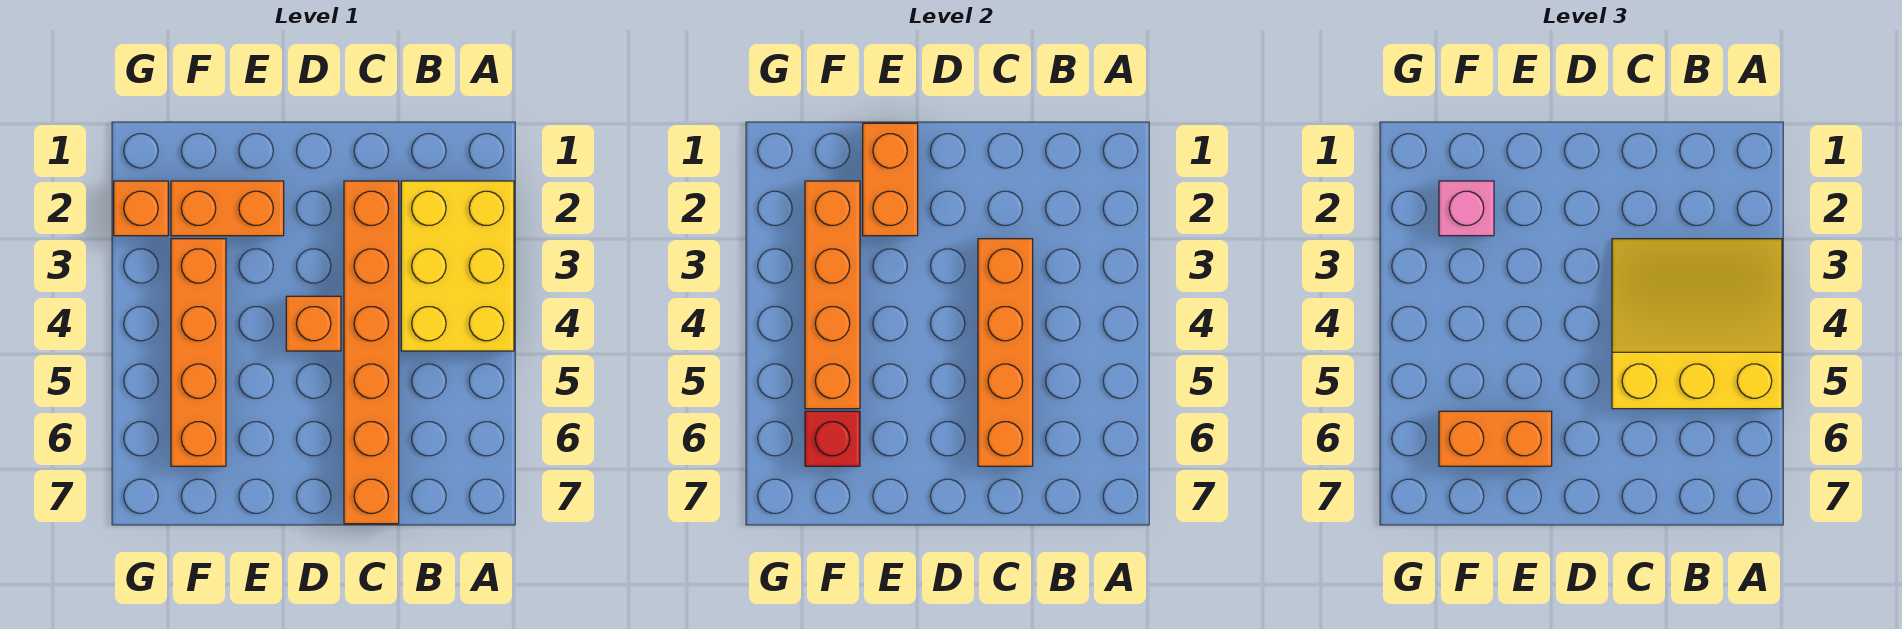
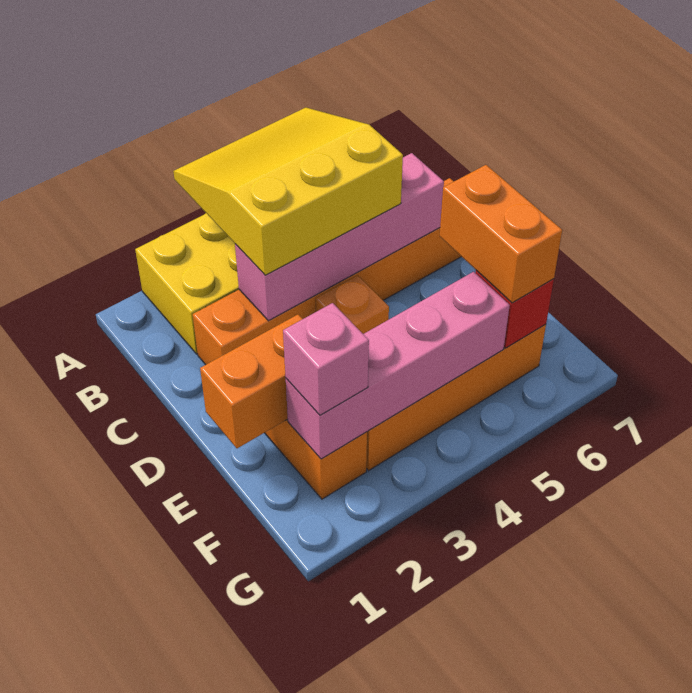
yellow 3x3 slope [1612,239,1782,409] -> yellow 3x3 slope turned to [173,108,403,275]
orange 1x4 brick [978,239,1033,466] -> pink 1x4 brick [235,153,444,321]
orange 1x4 brick [805,181,860,409] -> pink 1x4 brick [286,272,510,459]
orange 1x1 brick [114,181,168,236] -> none

